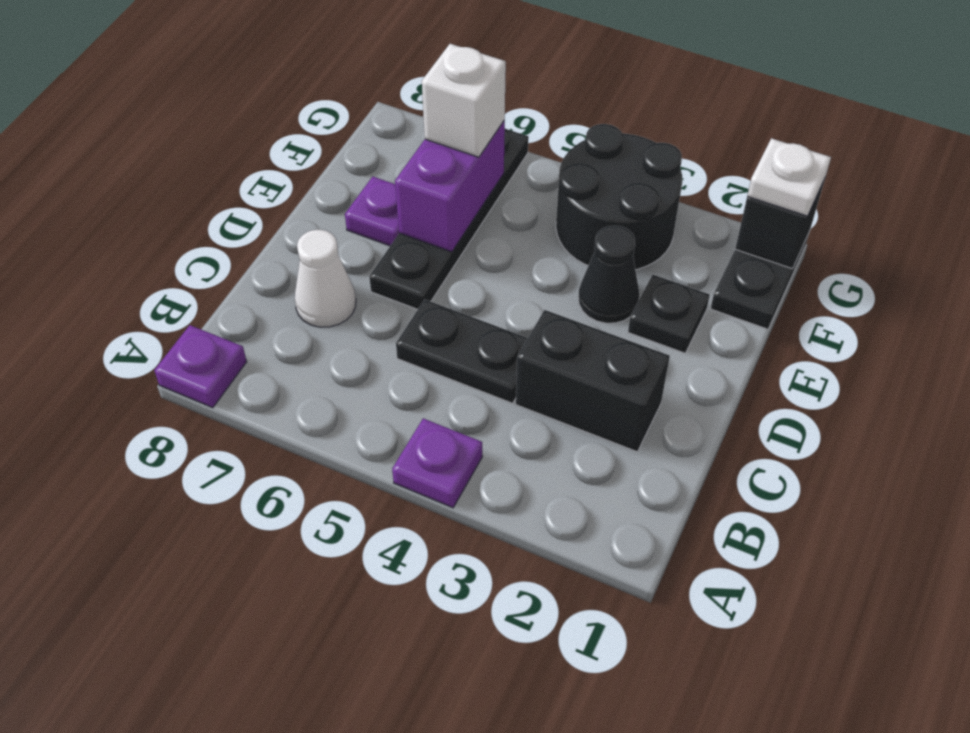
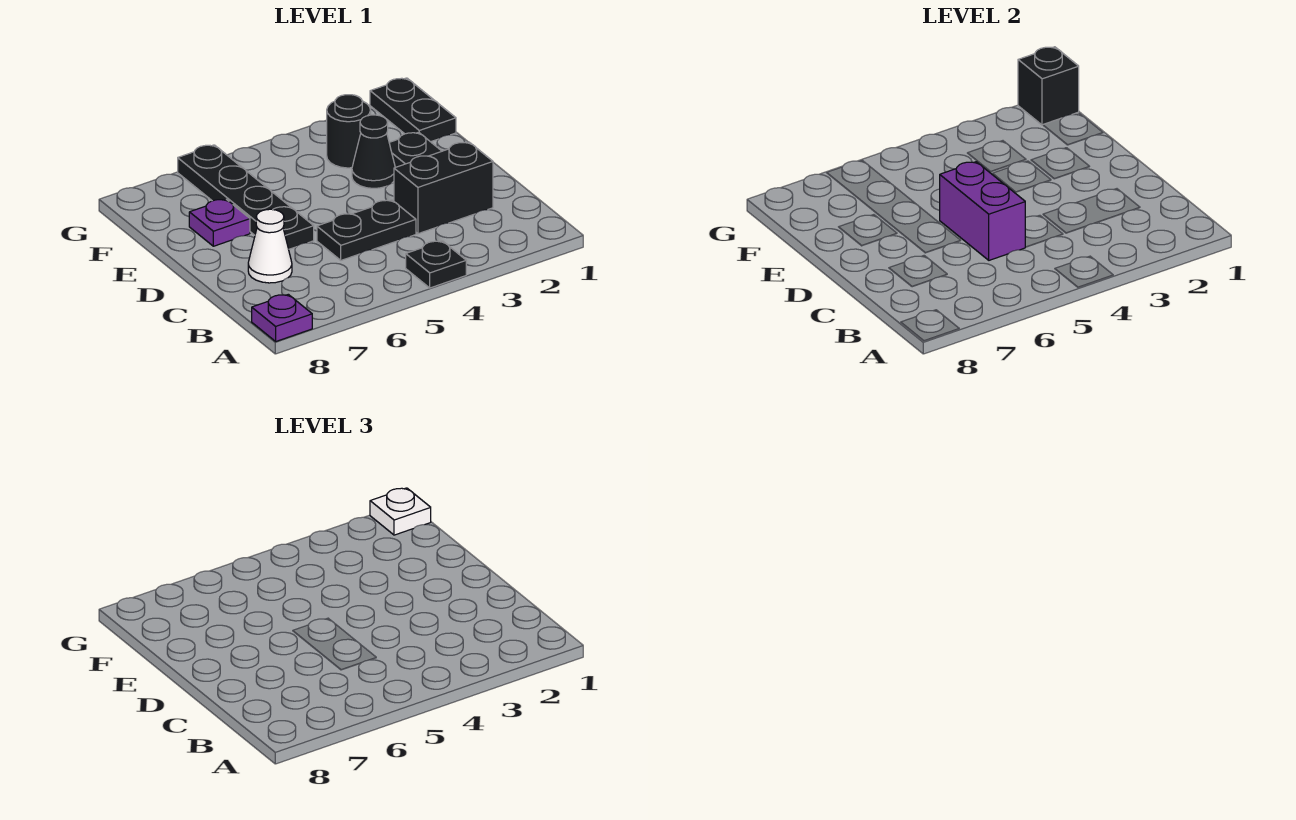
purple 1x1 plate [392,418,482,508] -> black 1x1 plate [406,241,466,288]
purple 1x2 brick [395,121,505,252] -> purple 1x2 brick moved to [940,162,1025,260]
black 2x2 round brick [556,124,682,270] -> black 1x1 round brick [327,95,371,168]
white 1x1 brick [422,44,506,157] -> none

